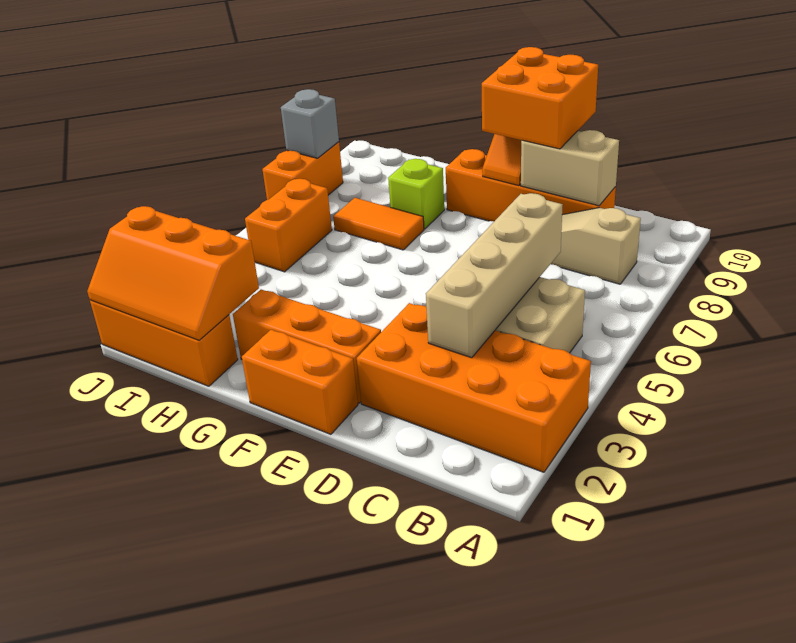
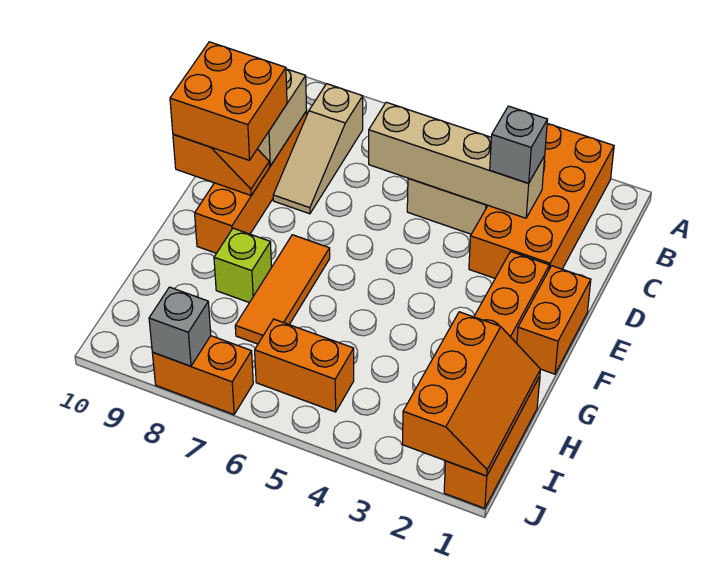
none -> grey 1x1 brick [490,106,548,183]
orange 1x2 tile [333,198,424,250] -> orange 1x3 tile [235,235,330,344]

